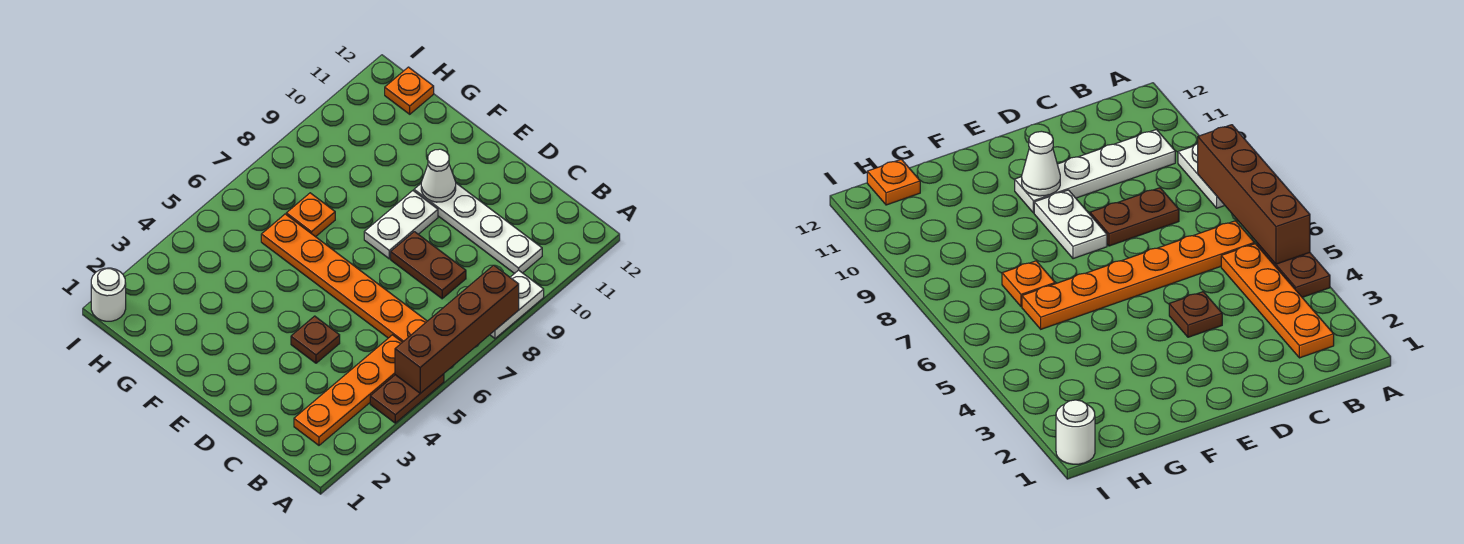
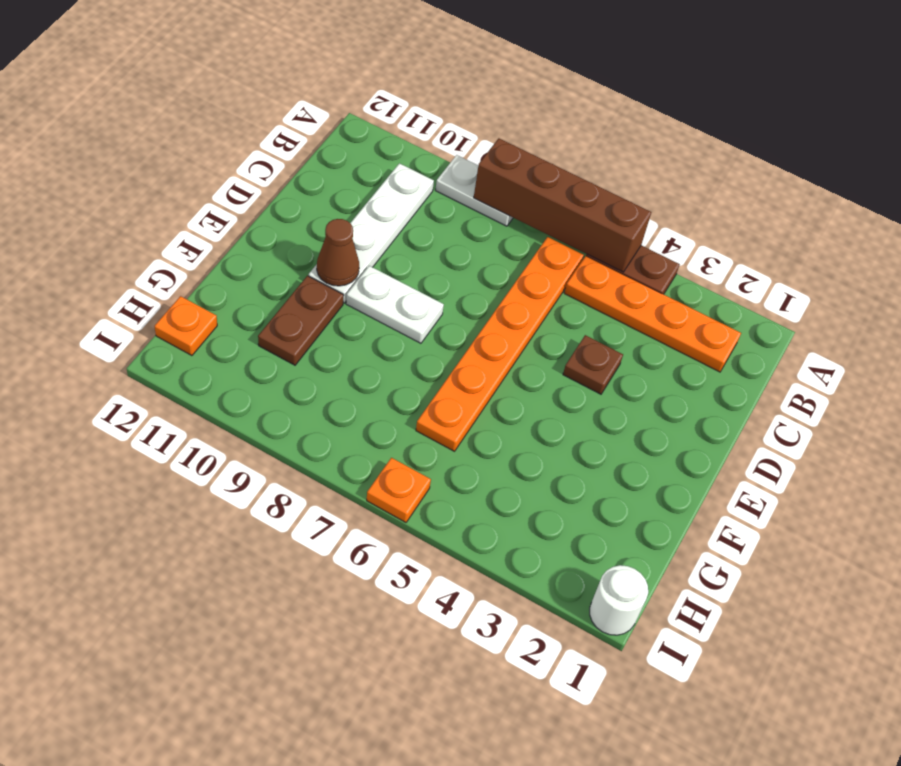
brown 1x2 plate [391,232,466,299] -> brown 1x2 plate moved to [258,276,344,365]
white 1x1 cone [421,149,456,202] -> brown 1x1 cone [317,219,359,286]
orange 1x1 plate [286,193,335,237] -> orange 1x1 plate moved to [367,458,431,522]

